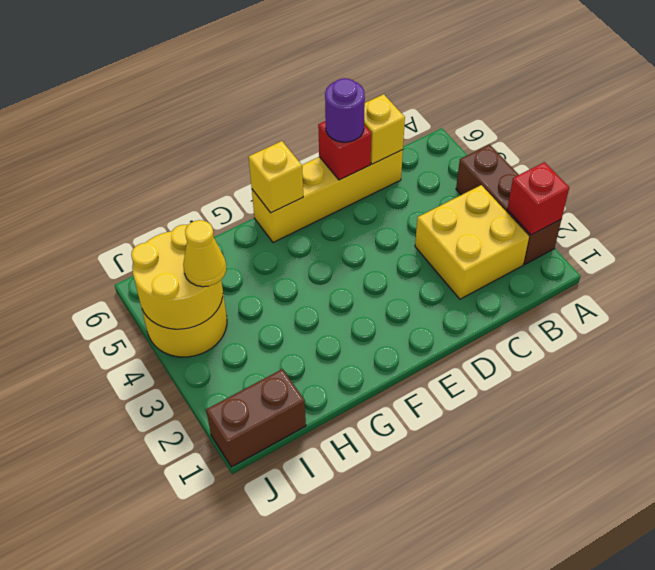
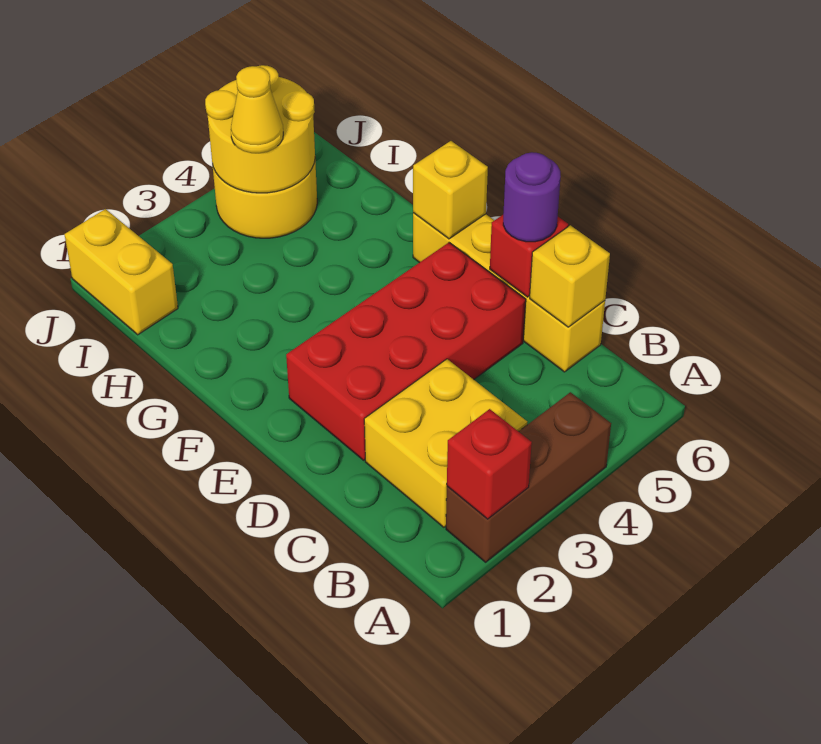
none -> red 2x4 brick [286,243,526,460]
brown 1x2 brick [206,369,306,467] -> yellow 1x2 brick [65,209,178,335]

